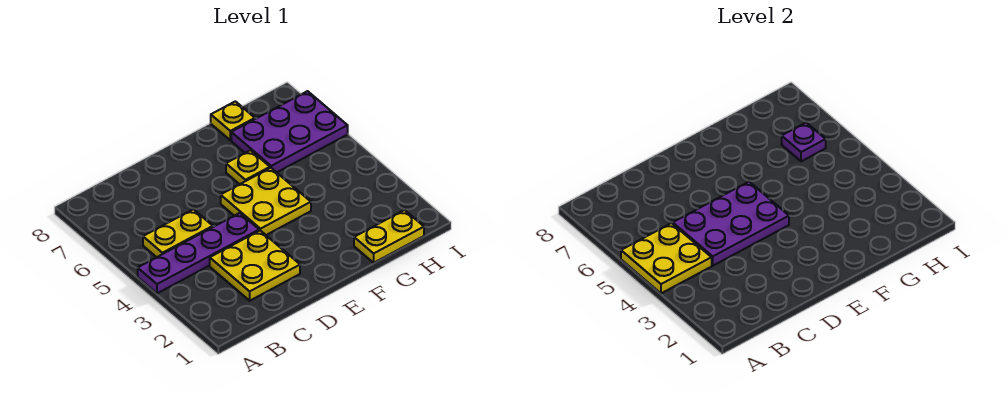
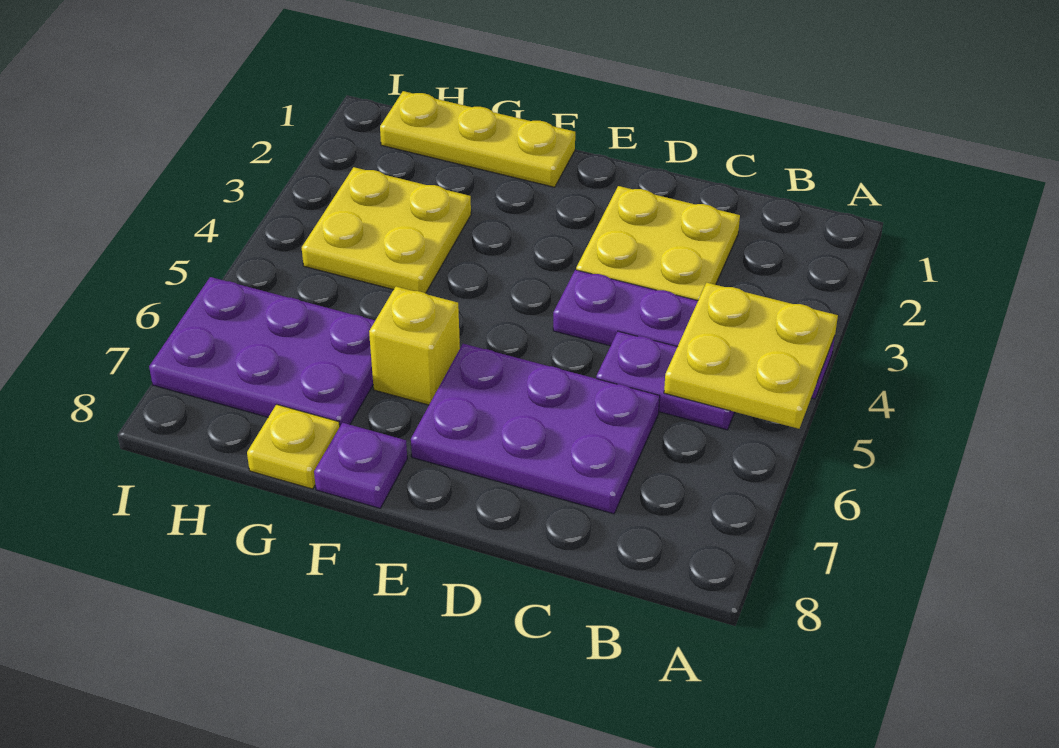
yellow 1x2 plate [143,209,213,257] -> purple 1x2 plate [596,331,735,430]
purple 2x3 plate [673,182,789,266] -> purple 2x3 plate moved to [411,344,660,514]
yellow 2x2 plate [221,168,311,235] -> yellow 2x2 plate moved to [302,167,471,293]
yellow 1x1 plate [226,150,270,184] -> yellow 1x1 brick [369,287,460,405]
yellow 1x2 plate [354,210,424,263] -> yellow 1x3 plate [380,91,575,187]
purple 1x1 plate [782,123,826,161] -> purple 1x1 plate moved to [314,423,407,508]

